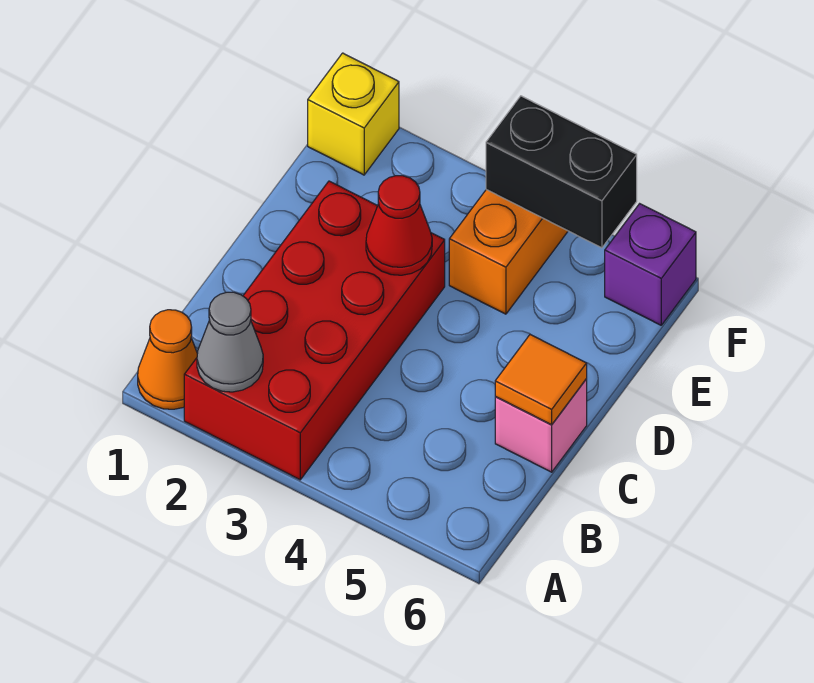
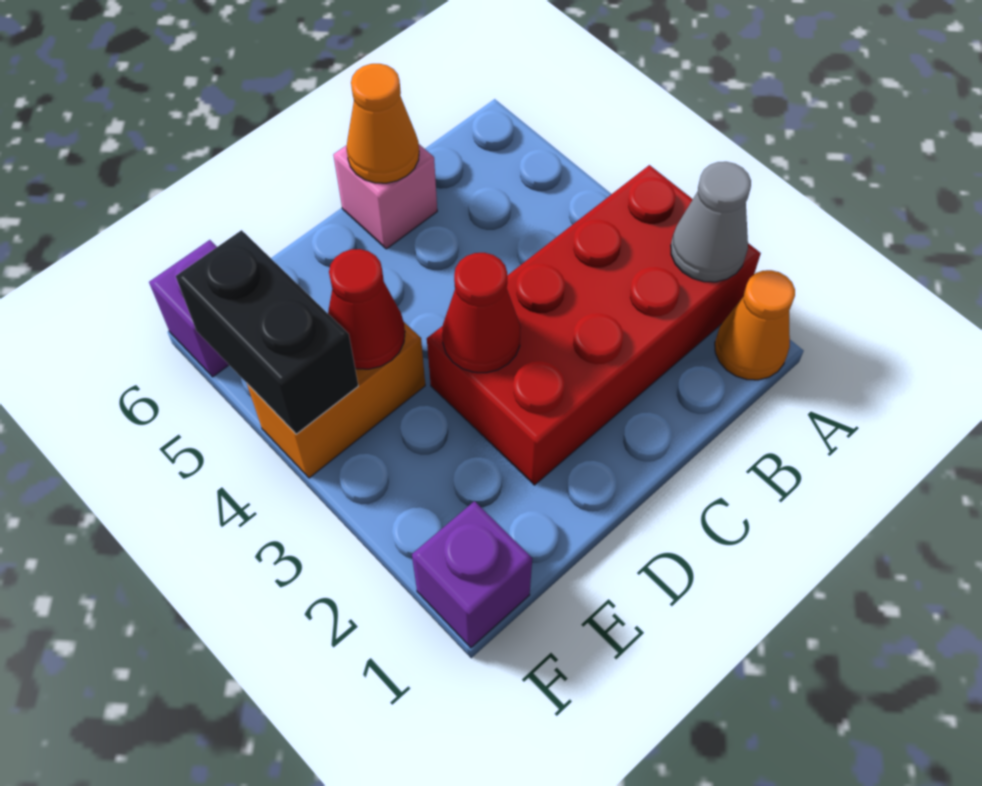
orange 1x1 tile [495,334,587,425] -> orange 1x1 cone [346,64,419,183]
none -> red 1x1 cone [328,249,405,369]
yellow 1x1 brick [308,53,399,175] -> purple 1x1 brick [412,501,532,648]

